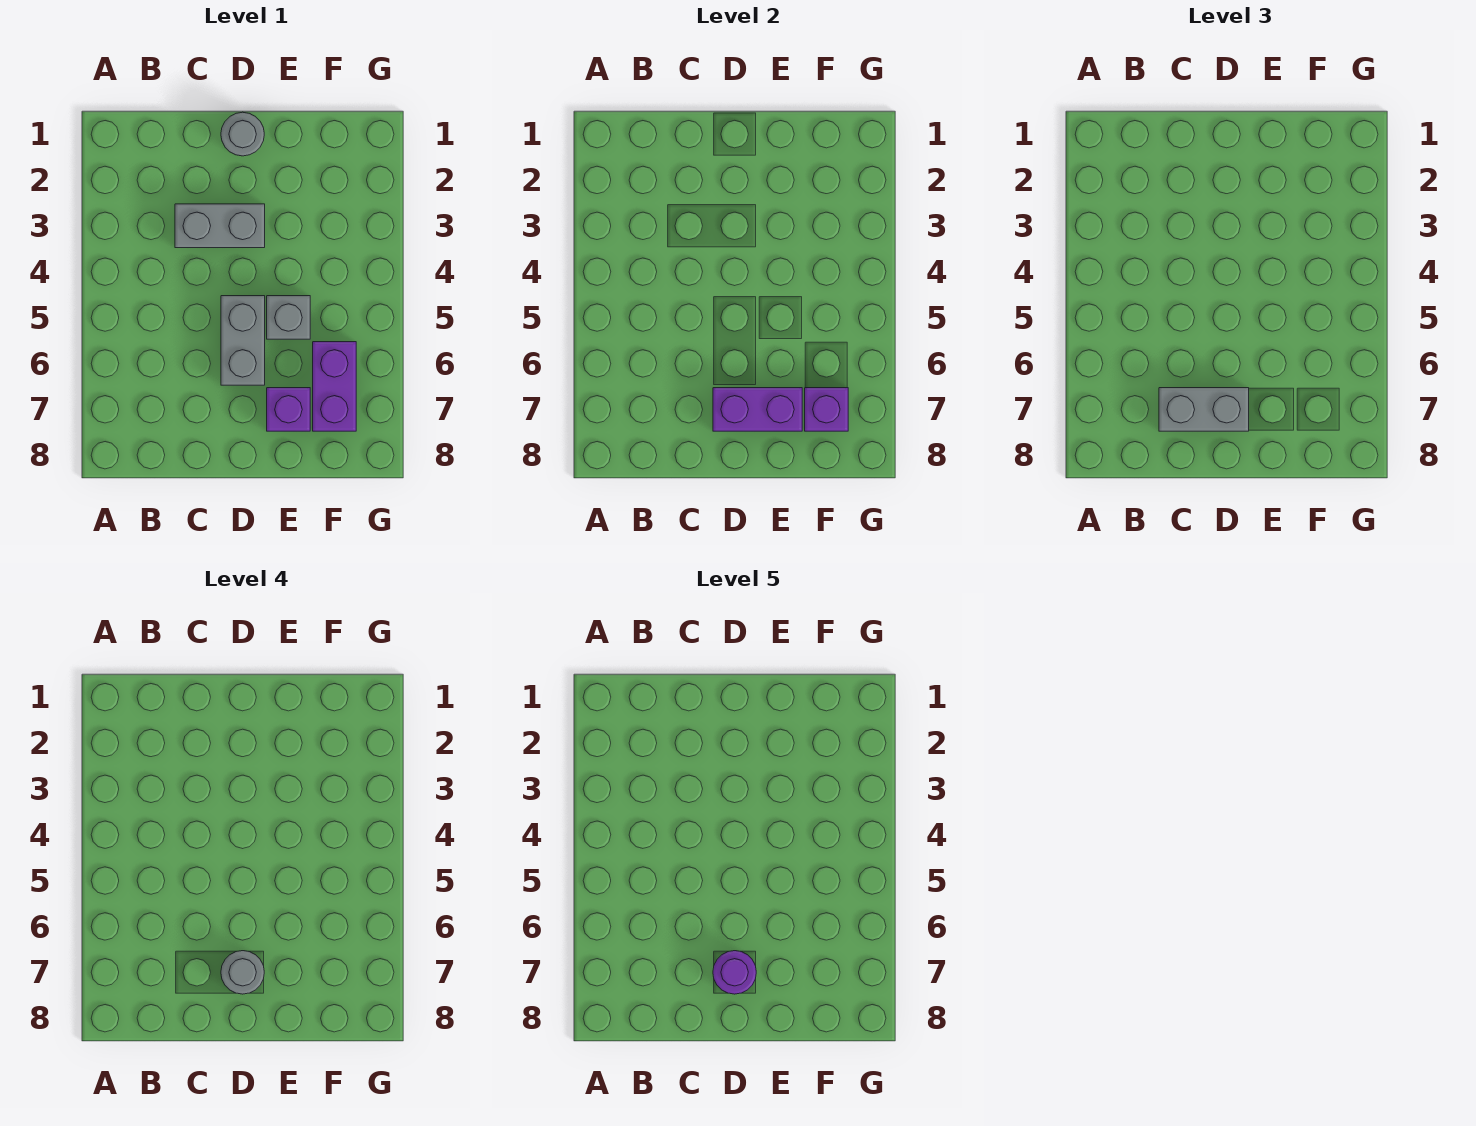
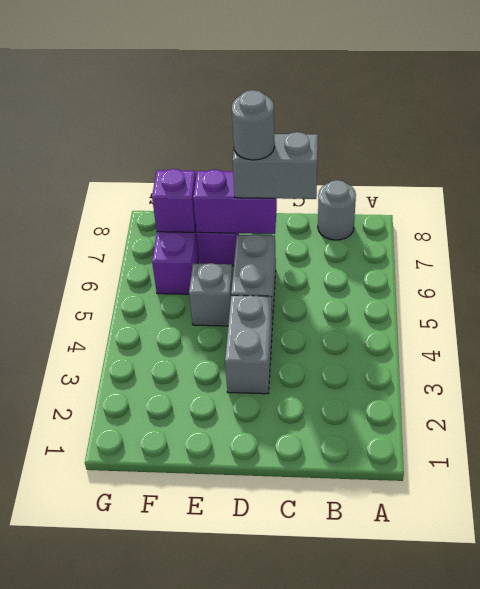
grey 1x2 brick [175,204,265,248] -> grey 1x2 brick turned to [225,295,272,394]
grey 1x1 round brick [221,112,264,156] -> grey 1x1 round brick moved to [318,180,356,240]
purple 1x1 round brick [713,951,756,994] -> none

